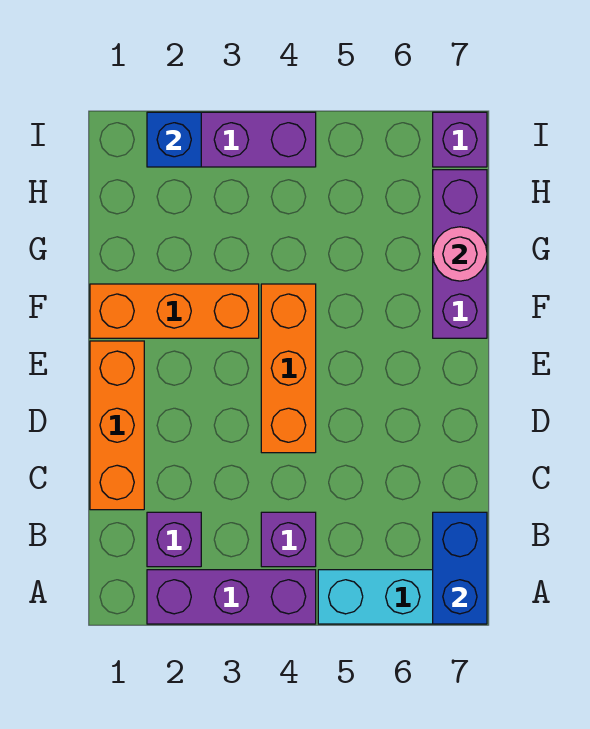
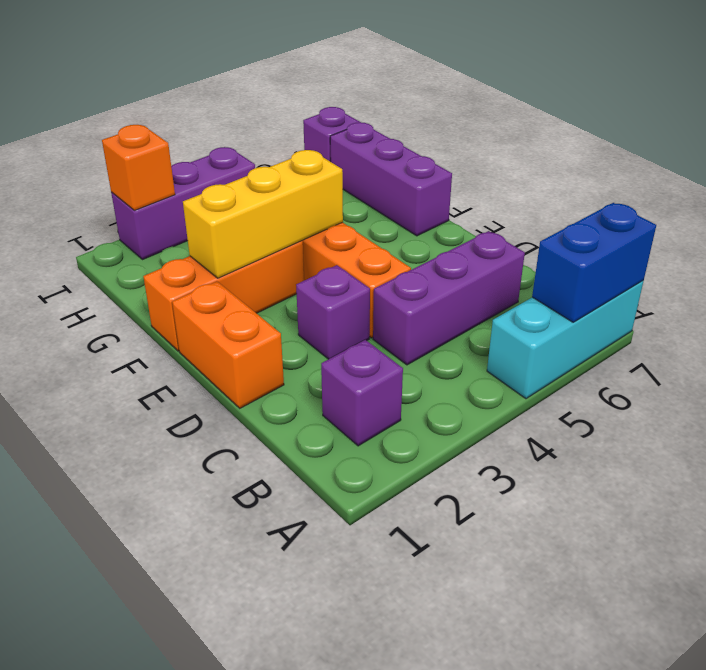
purple 1x3 brick [147,570,316,624] -> purple 1x3 brick moved to [373,231,525,365]
blue 1x2 brick [433,512,487,624] -> blue 1x2 brick turned to [532,203,656,322]
purple 1x1 brick [261,512,316,567] -> purple 1x1 brick moved to [296,265,370,359]
orange 1x3 brick [90,341,144,510] -> orange 1x2 brick [172,281,284,408]
none -> yellow 1x3 brick [183,150,343,278]
pink 1x1 round brick [433,227,487,281] -> none
blue 1x1 brick [147,112,201,167] -> orange 1x1 brick [102,125,175,210]

